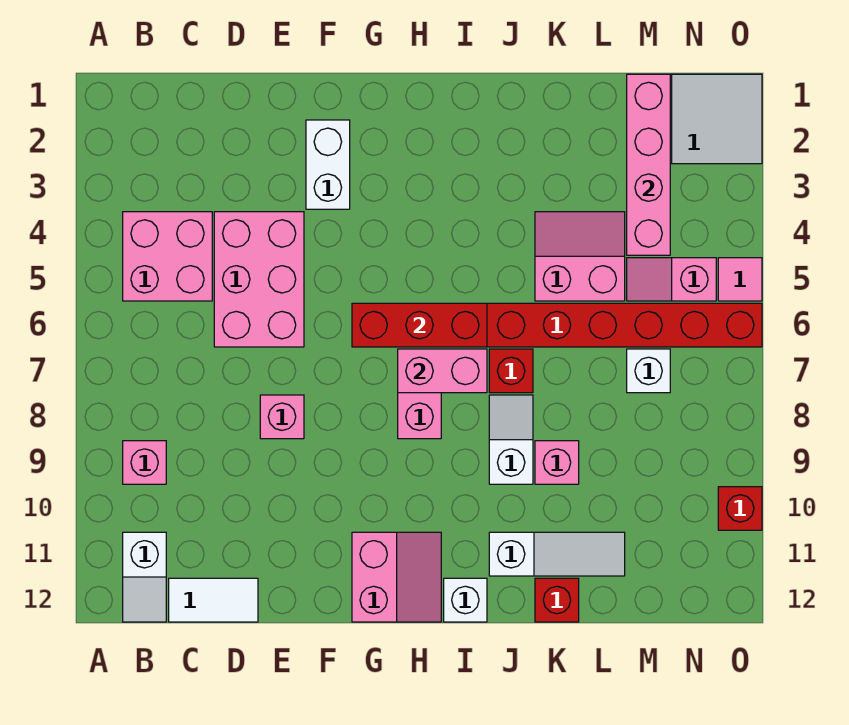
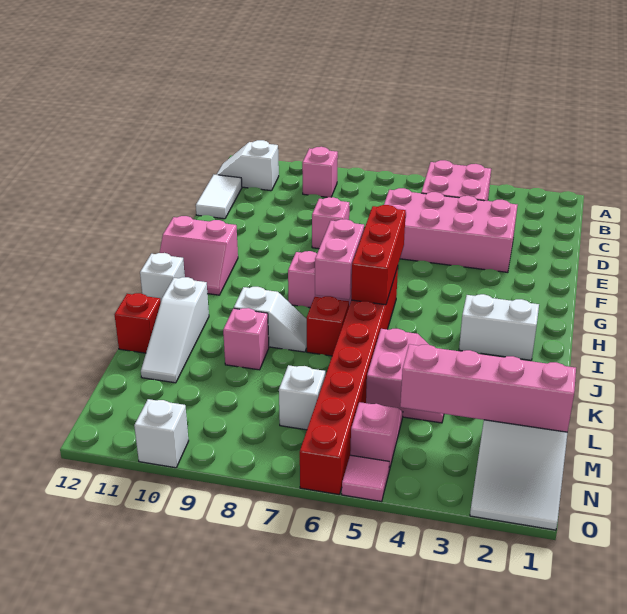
pink 2x3 brick [214,212,304,347] -> pink 2x4 brick [384,188,517,272]
white 1x2 brick [306,120,350,209] -> white 1x2 brick moved to [459,294,539,360]
red 1x1 brick [718,487,762,530] -> white 1x1 brick [134,399,189,468]

